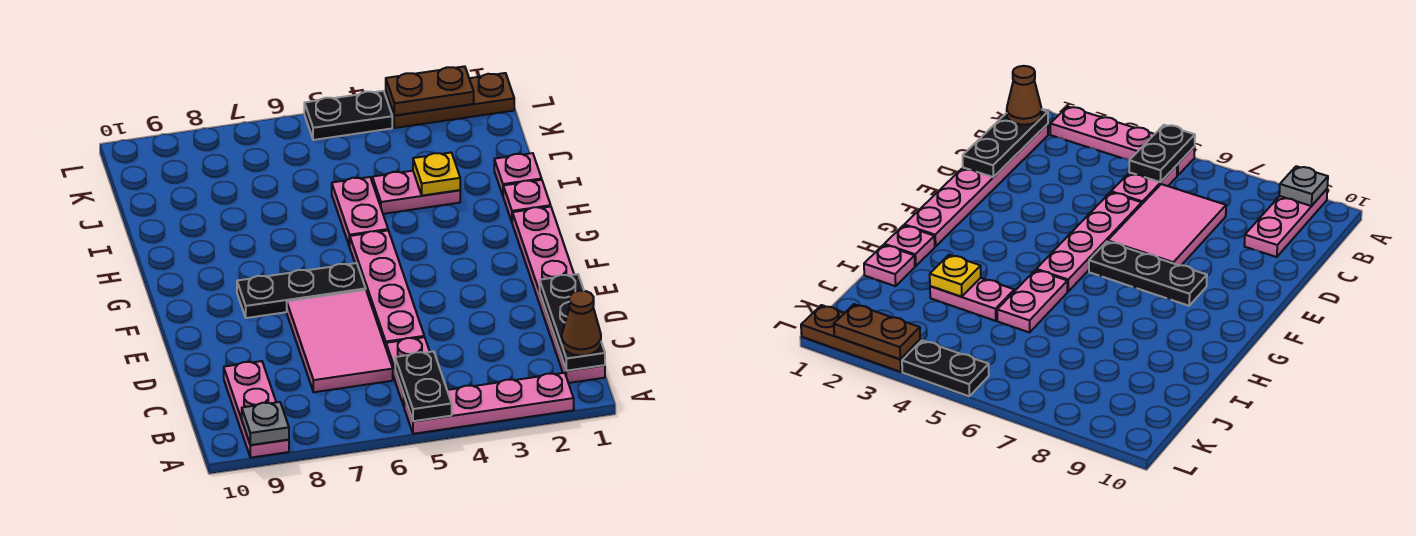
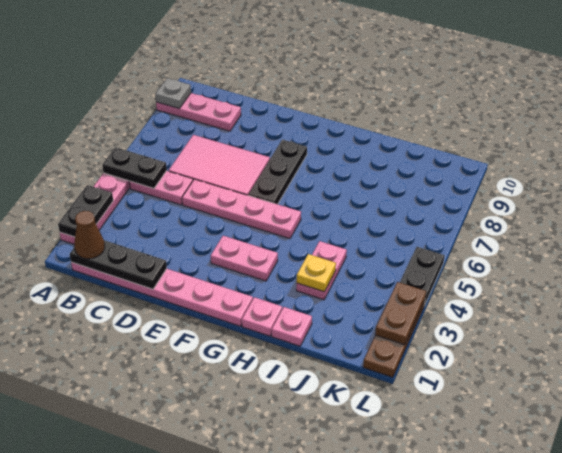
none -> black 1x2 plate [58,185,113,237]
pink 1x2 plate [332,177,388,247] -> pink 1x2 plate moved to [211,236,278,281]

